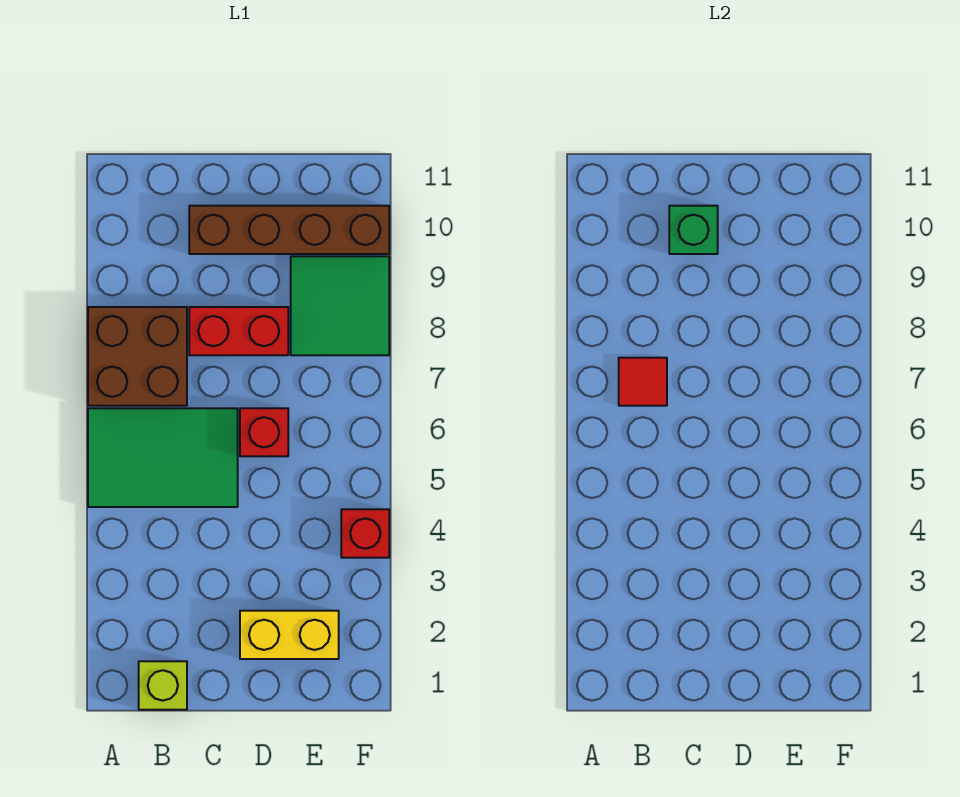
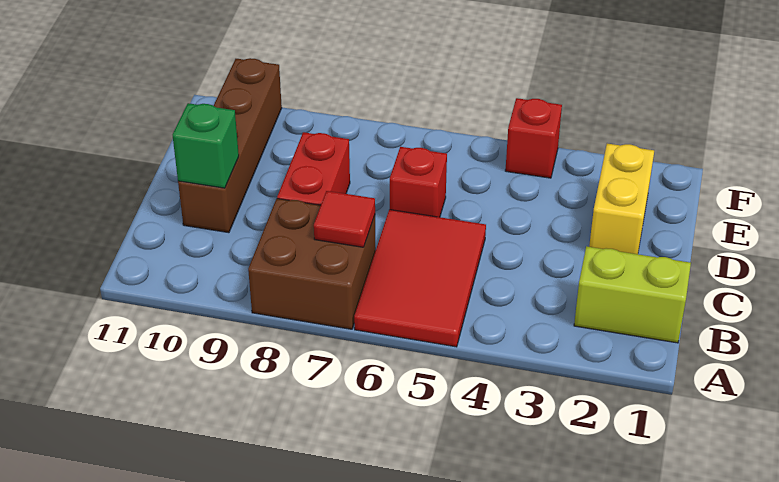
green 2x3 tile [88,408,238,507] -> red 2x3 tile [354,210,486,347]
lime 1x1 brick [139,661,187,710] -> lime 1x2 brick [574,246,691,343]
green 2x2 tile [291,256,389,355] -> none

